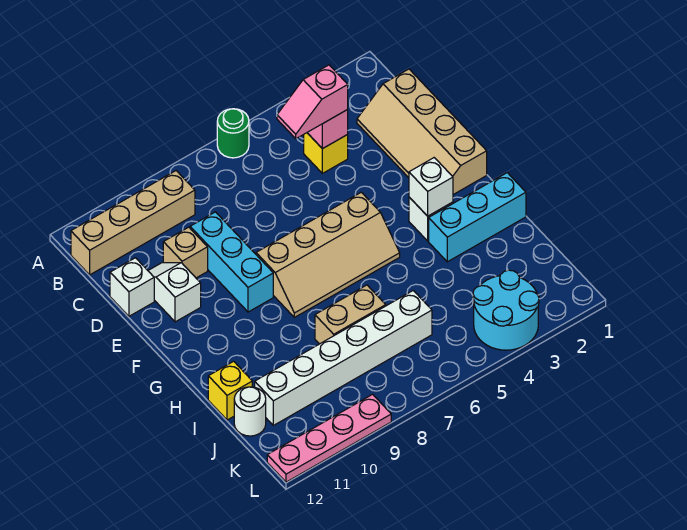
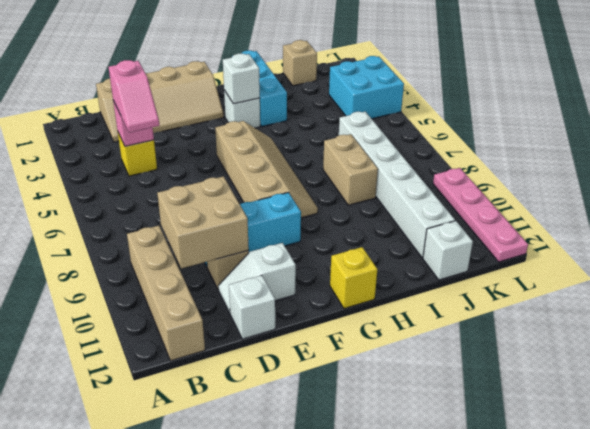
green 1x1 round brick [217,109,249,158] -> none
none -> tan 2x2 brick [157,176,249,269]
yellow 1x1 brick [208,361,252,420] -> yellow 1x1 brick moved to [330,247,377,309]
none -> tan 1x1 brick [283,40,317,86]
white 1x1 round brick [234,387,266,436] -> white 1x1 brick [423,221,473,280]
cyan 2x2 round brick [473,270,539,350] -> cyan 2x2 brick [329,56,404,119]

